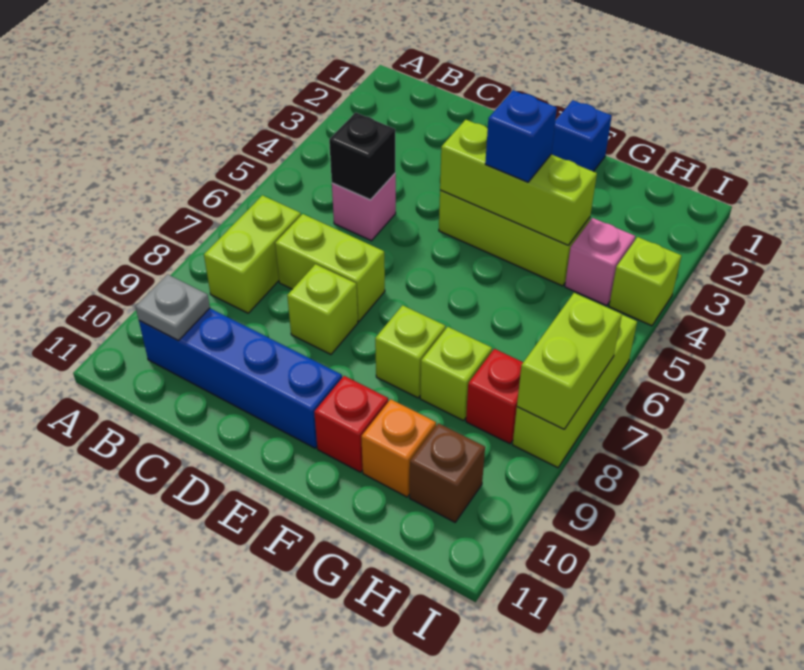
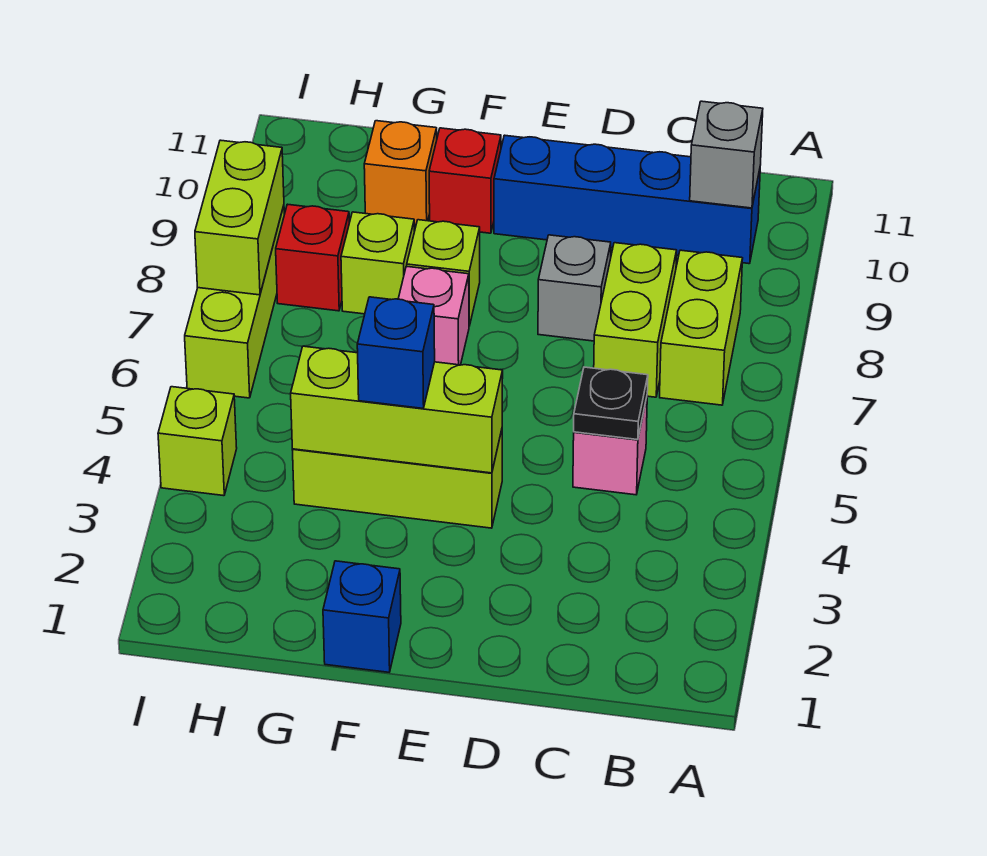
grey 1x1 plate [136,274,210,340] -> grey 1x1 brick [690,101,763,208]
black 1x1 brick [329,112,395,200] -> black 1x1 plate [574,367,648,440]
lime 1x2 brick [275,214,385,321] -> lime 1x2 brick turned to [594,243,677,397]
lime 1x1 brick [287,264,358,354] -> grey 1x1 brick [538,235,611,341]
pink 1x1 brick [565,218,635,306] -> pink 1x1 brick moved to [398,266,469,365]
brown 1x1 brick [410,423,485,522] -> none

